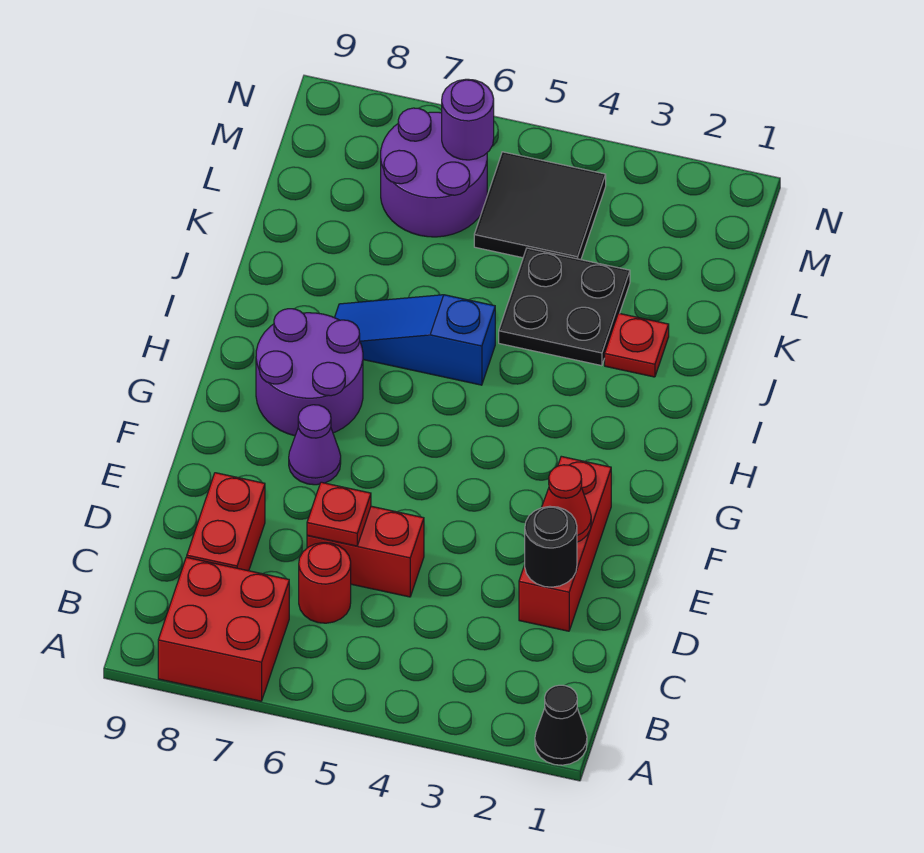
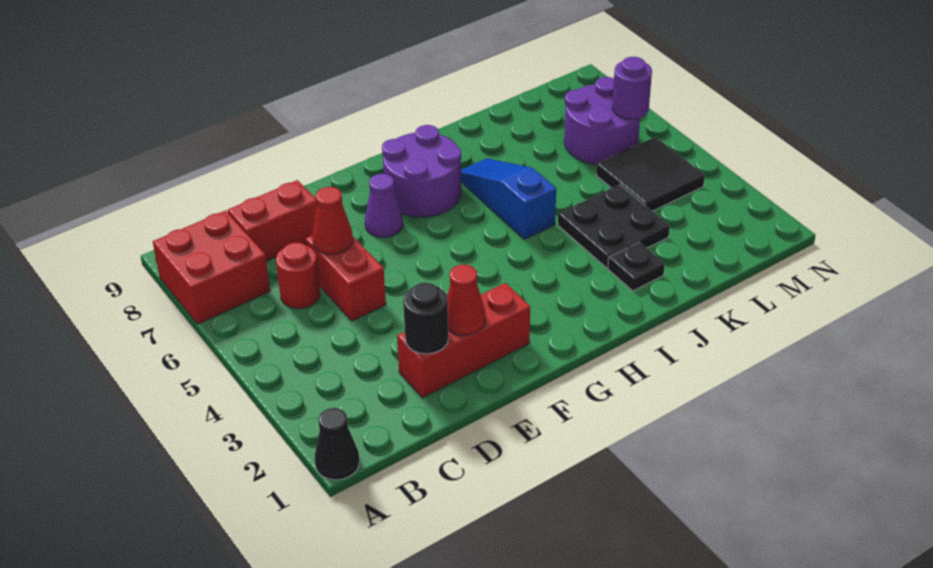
red 1x1 plate [307,482,371,546] -> red 1x1 cone [312,187,353,254]
red 1x1 plate [605,313,669,377] -> black 1x1 plate [608,242,665,291]

